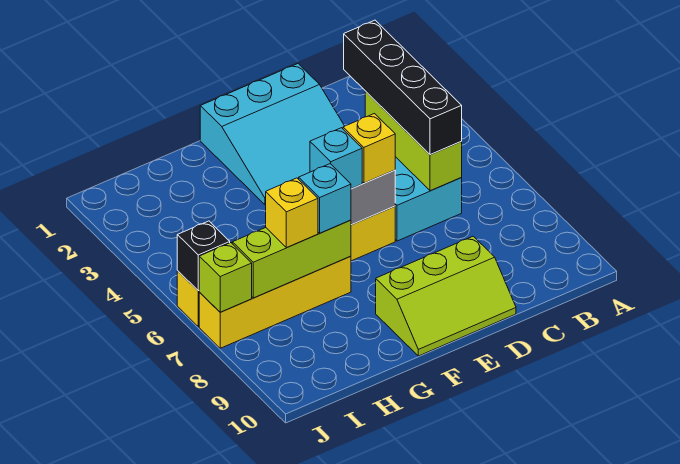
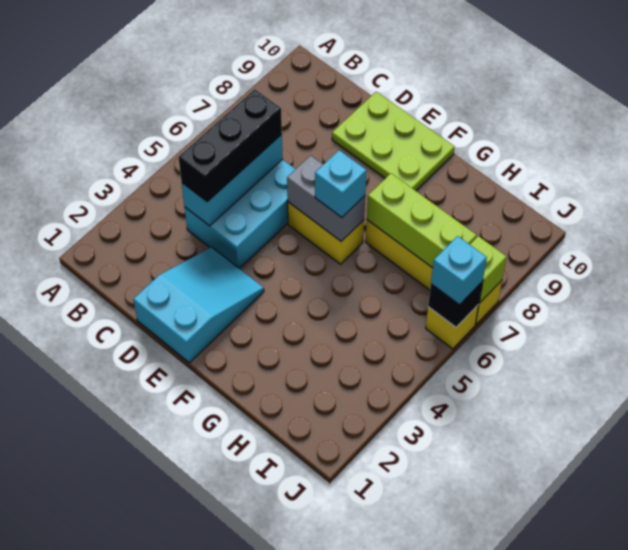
black 1x4 brick [344,20,462,155] -> black 1x3 brick [178,89,282,202]
lime 1x3 brick [365,92,462,191] -> cyan 1x3 brick [182,134,283,226]
cyan 3x3 slope [200,64,344,205] -> cyan 2x3 slope [133,247,264,363]
lime 2x3 slope [376,236,516,356] -> lime 2x3 plate [332,92,455,191]
yellow 1x1 brick [343,114,395,183] -> none
cyan 1x1 brick [299,164,351,233] -> cyan 1x1 brick moved to [431,236,487,305]
yellow 1x1 brick [266,178,318,248] -> none

